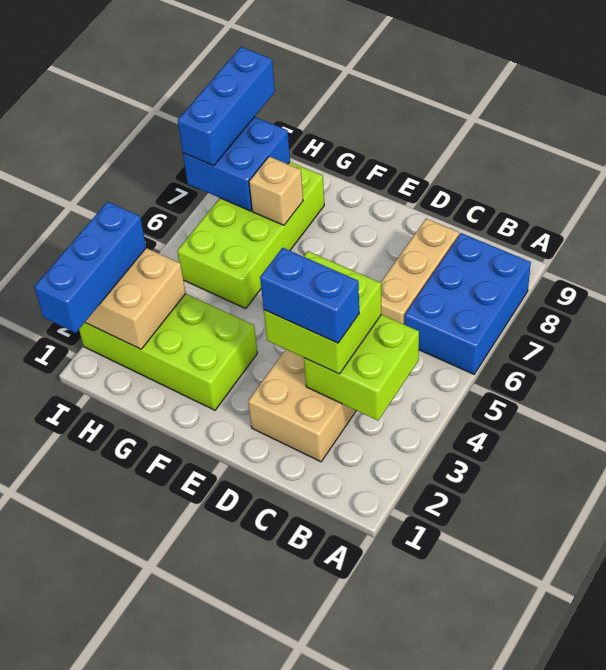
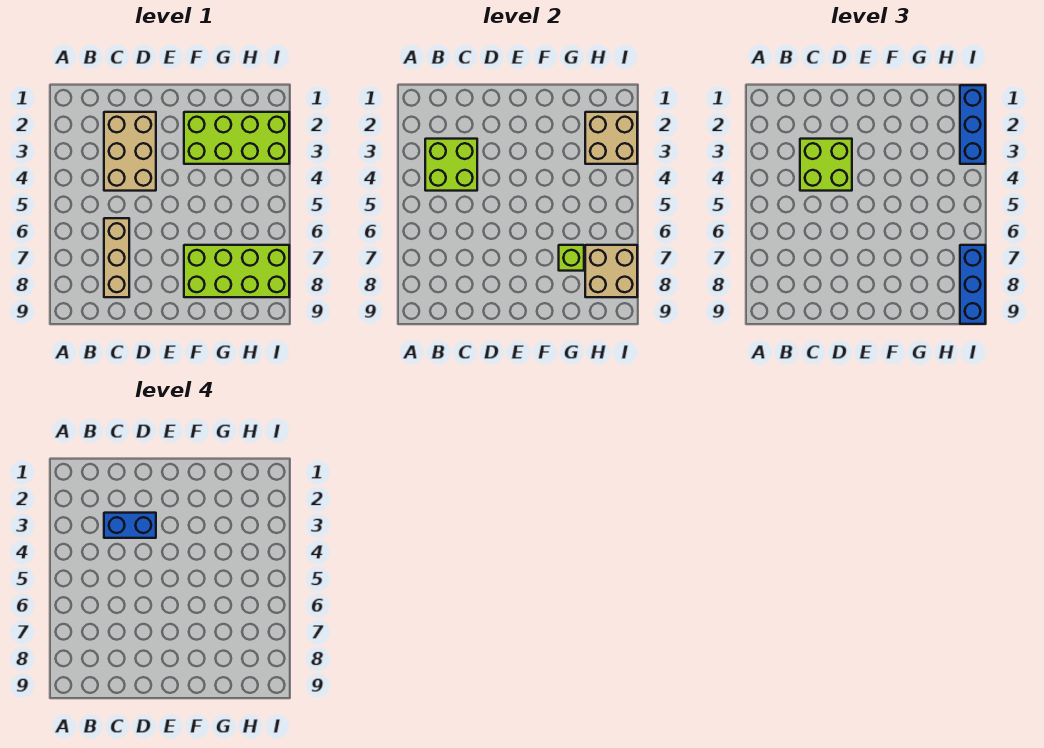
blue 2x3 brick [405,233,531,374] -> none
lime 2x4 brick [177,162,324,309] -> lime 2x4 brick turned to [184,245,289,297]
tan 1x1 brick [249,157,303,225] -> lime 1x1 brick [559,245,584,271]
blue 2x2 brick [183,117,290,211] -> tan 2x2 brick [585,245,637,297]

